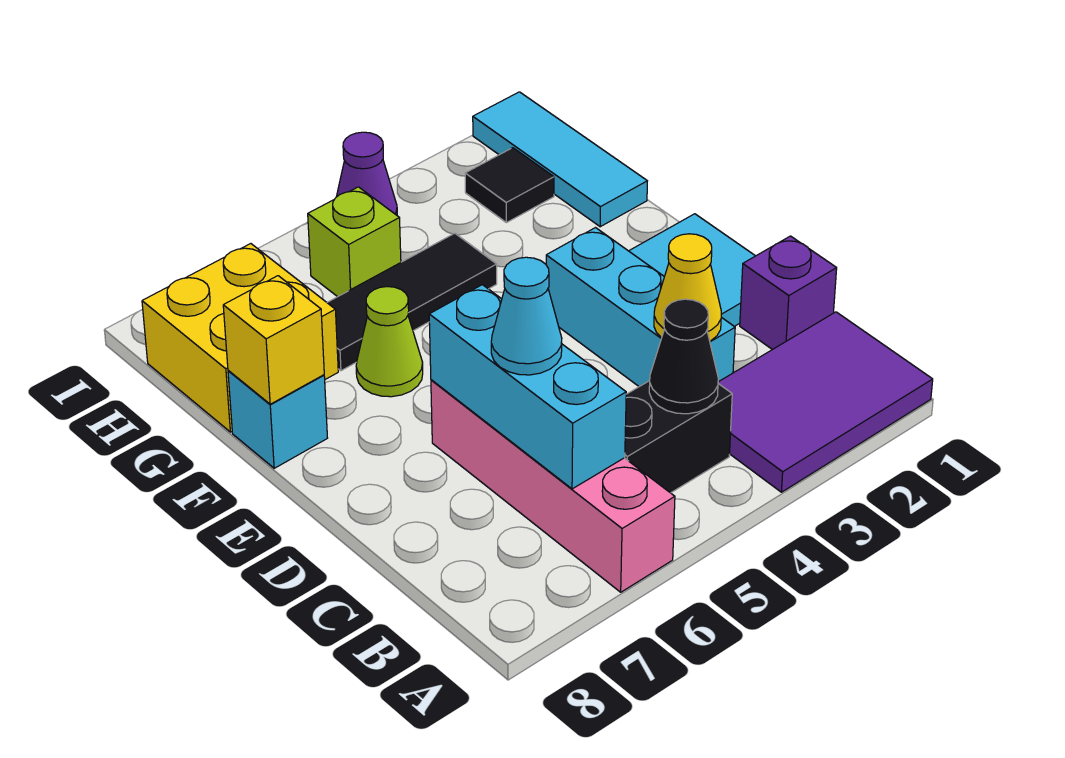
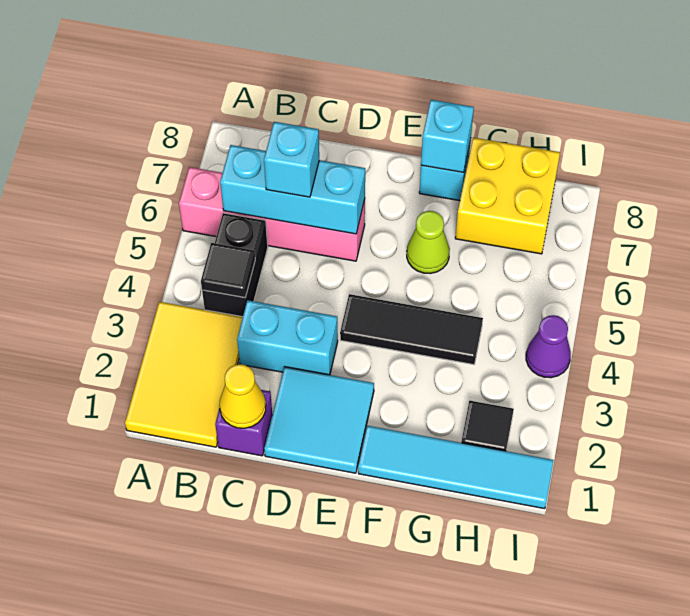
purple 2x3 tile [718,312,933,492] -> yellow 2x3 tile [125,302,243,447]
black 1x1 cone [649,299,718,414] -> black 1x1 tile [201,243,255,298]
cyan 1x3 brick [546,228,735,387] -> cyan 1x2 brick [237,300,338,375]
yellow 1x1 cone [654,234,721,341] -> yellow 1x1 cone moved to [219,364,266,428]
cyan 1x1 cone [491,257,562,375] -> cyan 1x1 brick [264,122,319,197]
yellow 1x1 brick [223,276,324,404] -> cyan 1x1 brick [421,100,474,173]
cyan 1x3 tile [473,92,647,227] -> cyan 1x4 tile [358,426,554,509]
black 1x3 tile [327,233,497,371] -> black 1x3 tile turned to [340,294,483,364]
lime 1x1 brick [308,187,401,297] -> none

